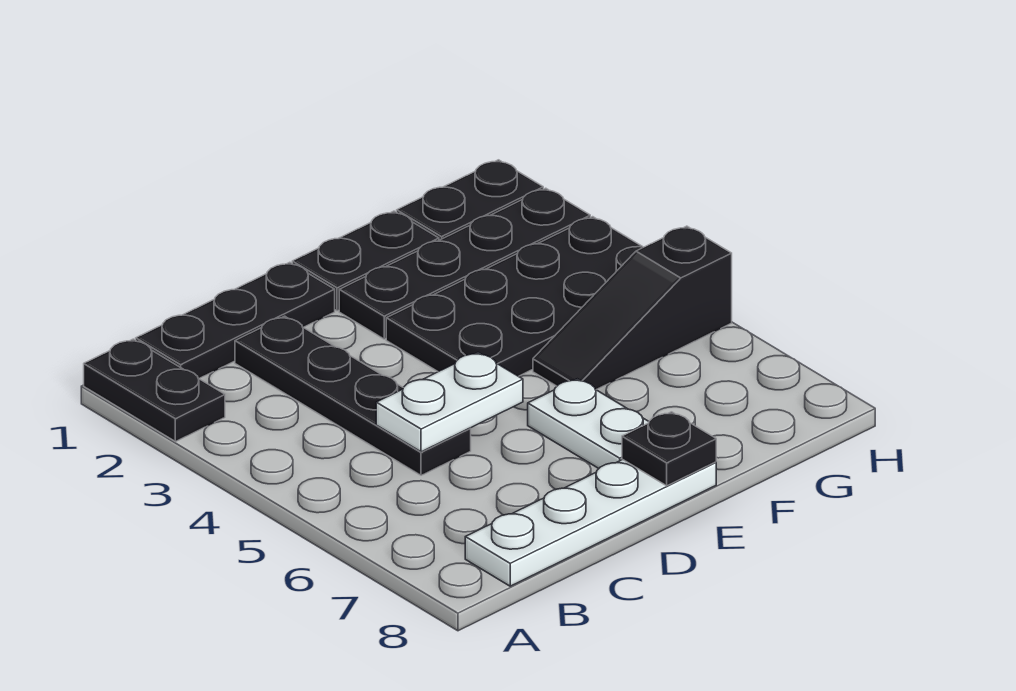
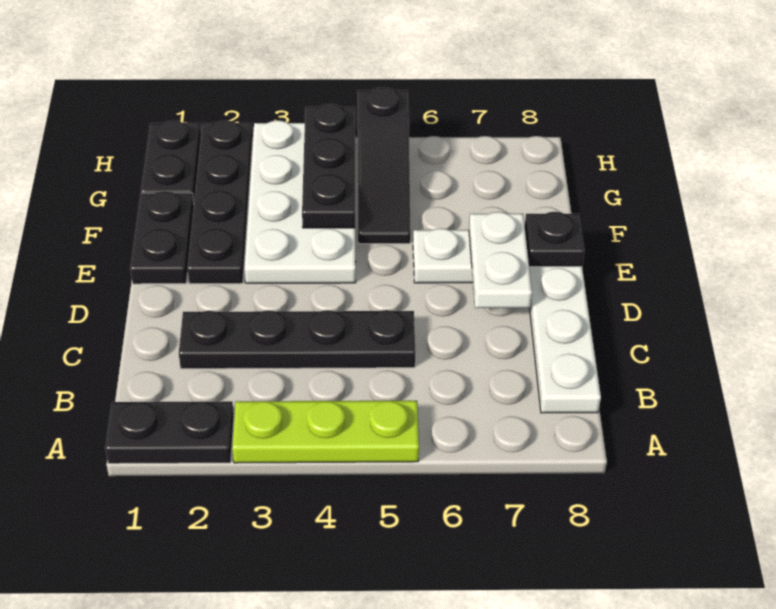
none -> lime 1x3 plate [232,401,419,463]
black 1x3 plate [136,262,335,378] -> black 1x3 plate moved to [302,104,355,228]
white 1x2 plate [376,352,523,452] -> white 1x2 plate moved to [469,212,532,308]
black 2x4 plate [386,217,643,376] -> white 2x4 plate [244,120,356,283]

